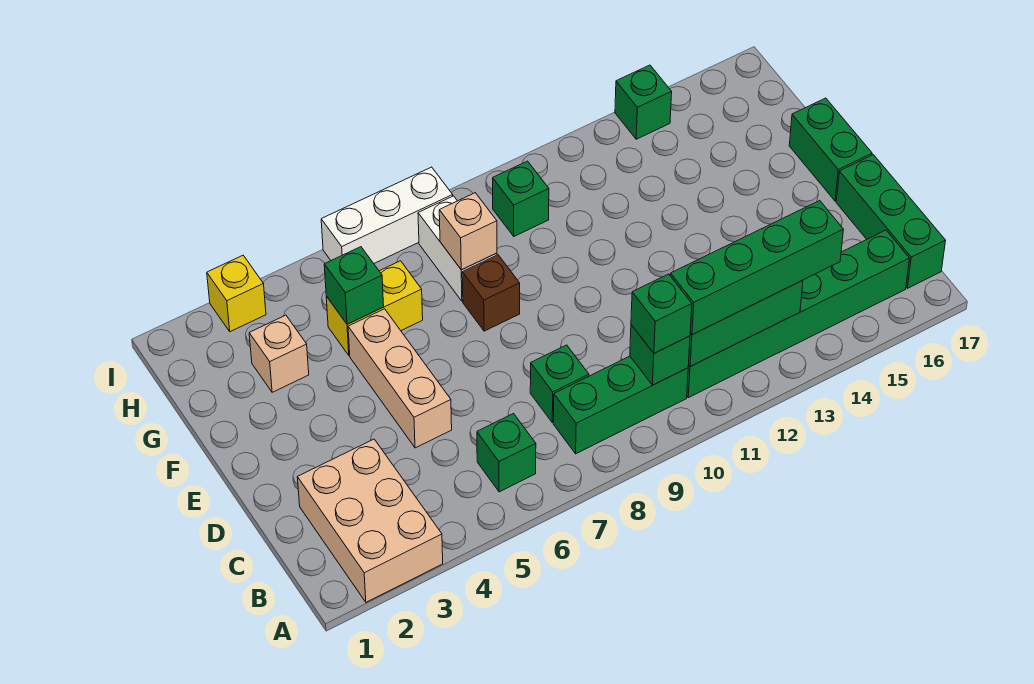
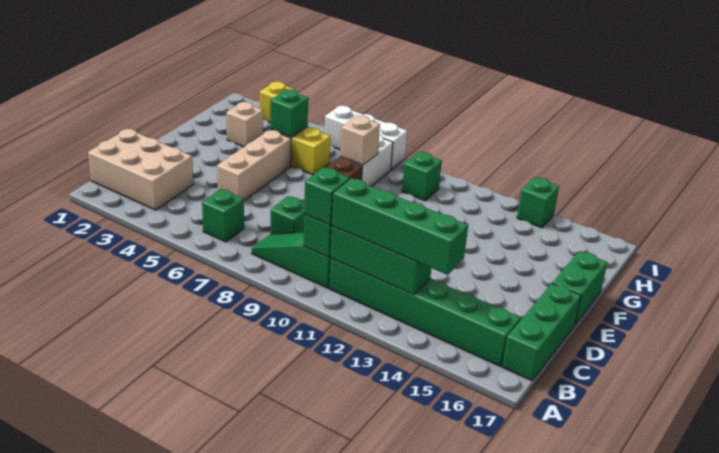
tan 2x3 brick [297,439,443,602] -> tan 2x3 brick turned to [88,129,193,210]
green 1x3 brick [553,356,688,454] -> green 1x3 slope [252,233,330,288]

